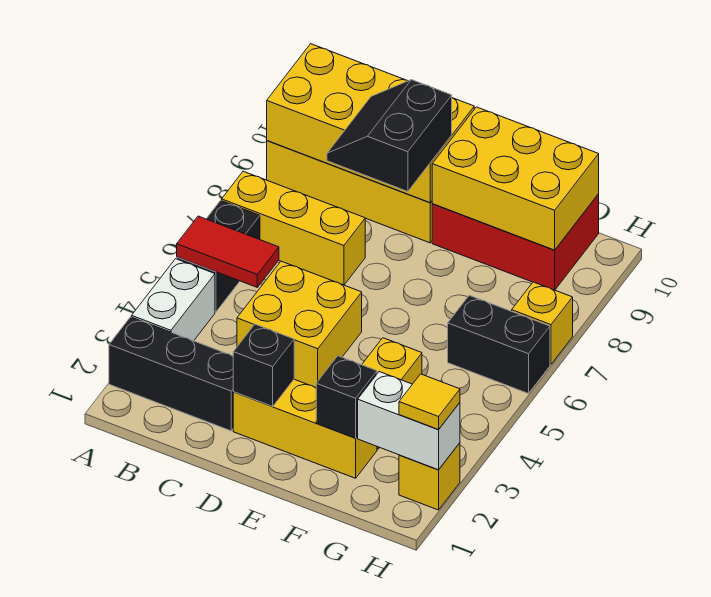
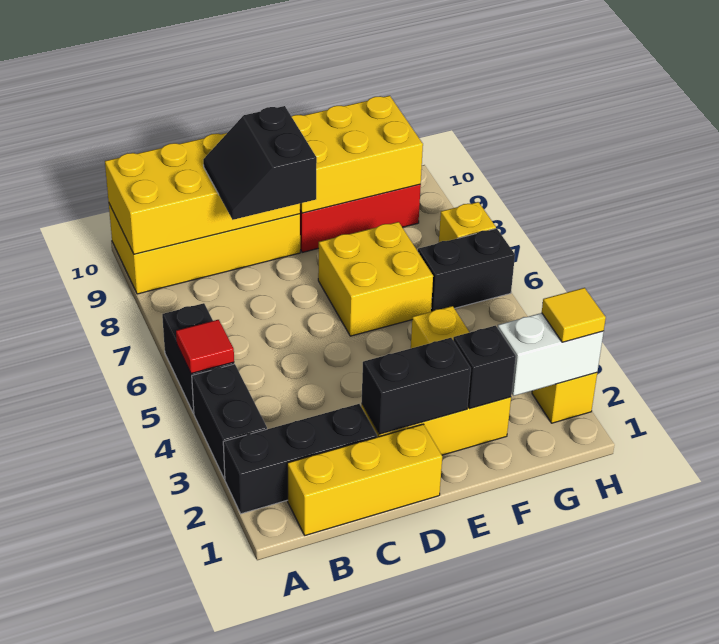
white 1x2 brick [132,259,215,341] -> black 1x2 brick [192,364,267,479]
red 1x2 tile [177,216,279,287] -> red 1x1 tile [176,320,234,373]
yellow 1x3 brick [222,171,365,285] -> yellow 1x3 brick moved to [287,424,442,535]
yellow 2x2 brick [237,261,362,387] -> yellow 2x2 brick moved to [318,222,433,336]
black 1x1 brick [233,324,294,407] -> black 1x2 brick [362,338,471,434]

